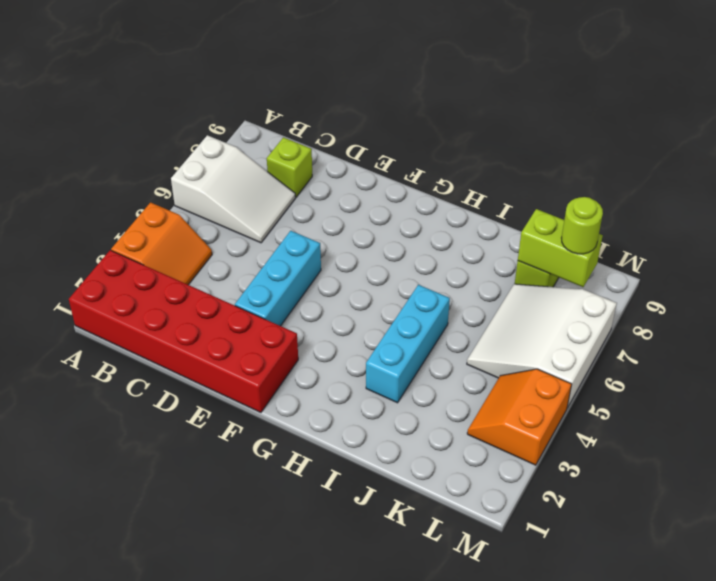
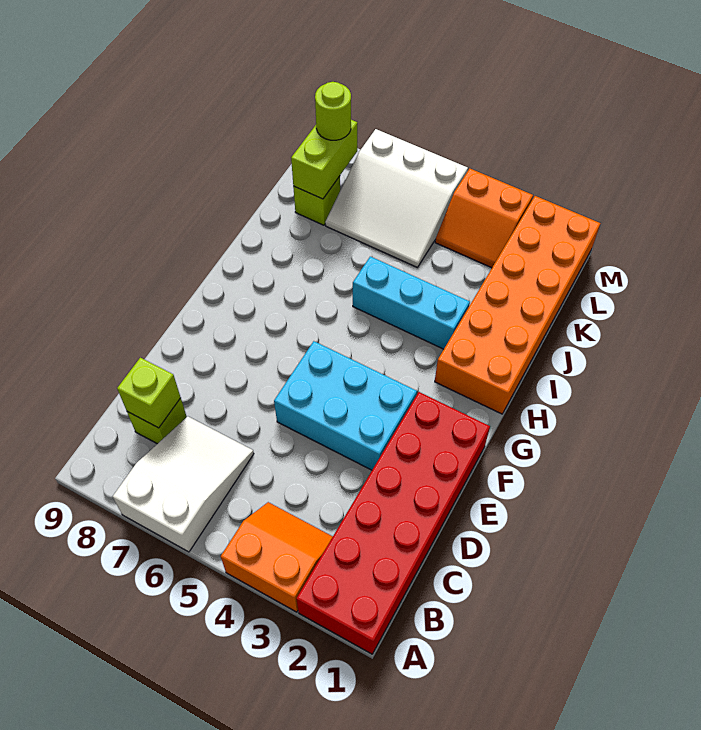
none -> lime 1x1 brick [117,358,181,428]
cyan 1x3 brick [235,231,321,326] -> cyan 2x3 brick [274,341,417,470]
none -> orange 2x6 brick [435,196,601,414]

